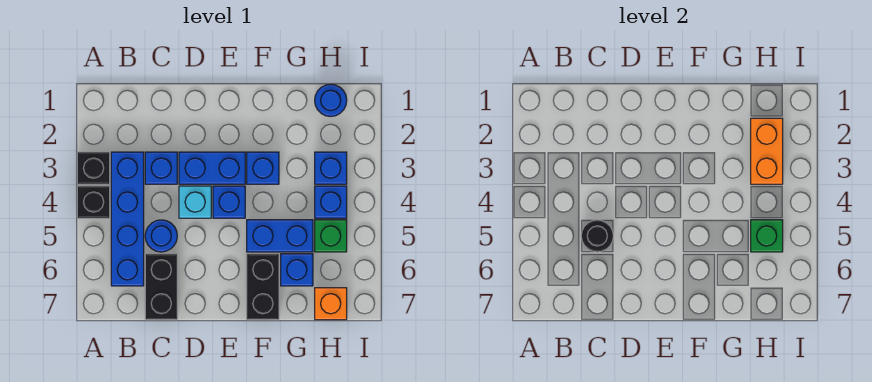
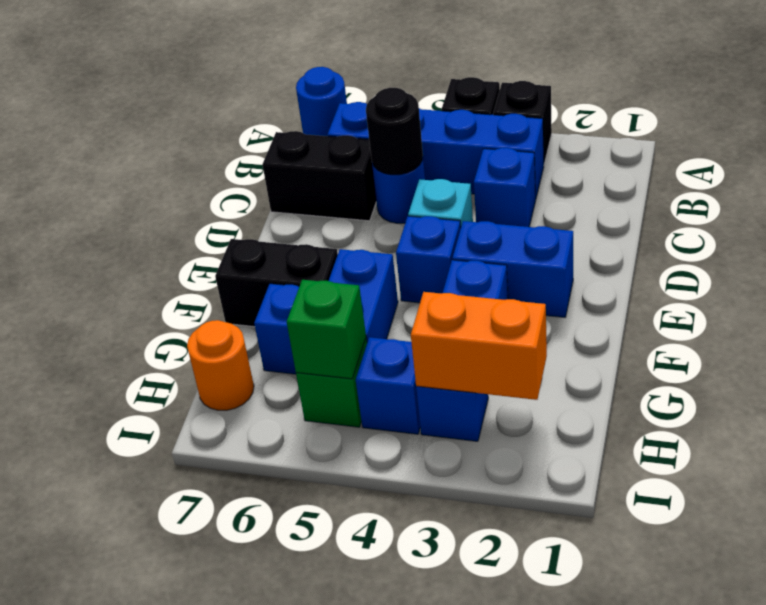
blue 1x2 brick [179,152,245,184] -> blue 1x2 brick turned to [452,221,573,317]
blue 1x1 round brick [315,84,347,117] -> blue 1x1 round brick moved to [296,67,347,136]
orange 1x1 brick [315,288,347,320] -> orange 1x1 round brick [187,320,254,410]

